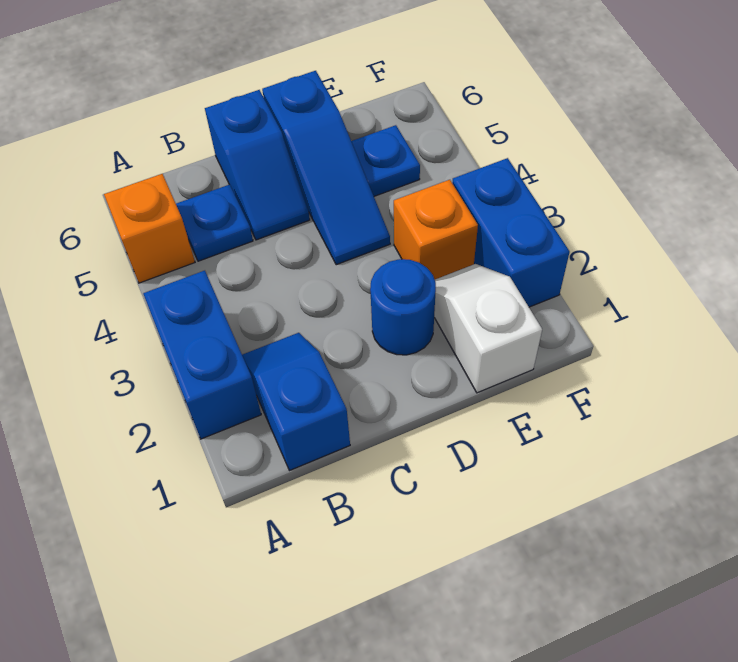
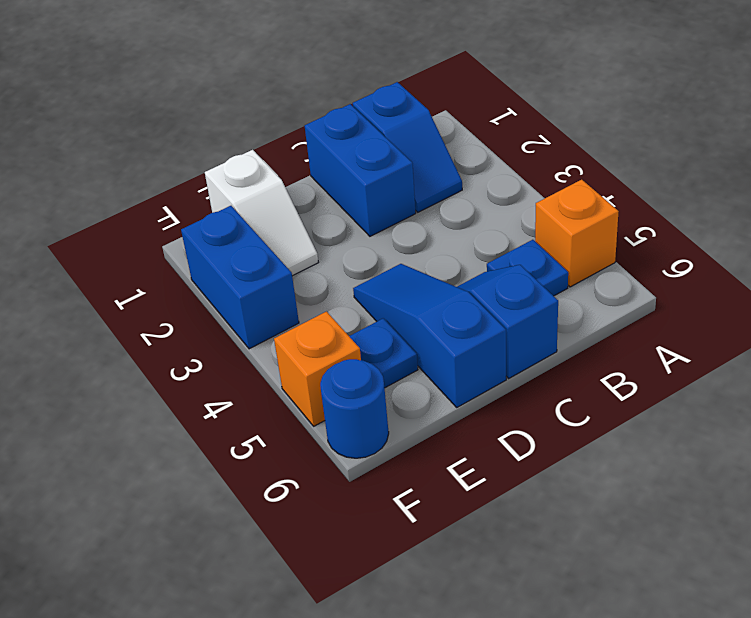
blue 1x2 brick [143,271,261,439] -> blue 1x2 brick moved to [305,104,416,236]
blue 1x1 round brick [370,259,436,355] -> blue 1x1 round brick moved to [320,359,389,458]
orange 1x1 brick [394,180,478,280] -> orange 1x1 brick moved to [274,312,361,426]

